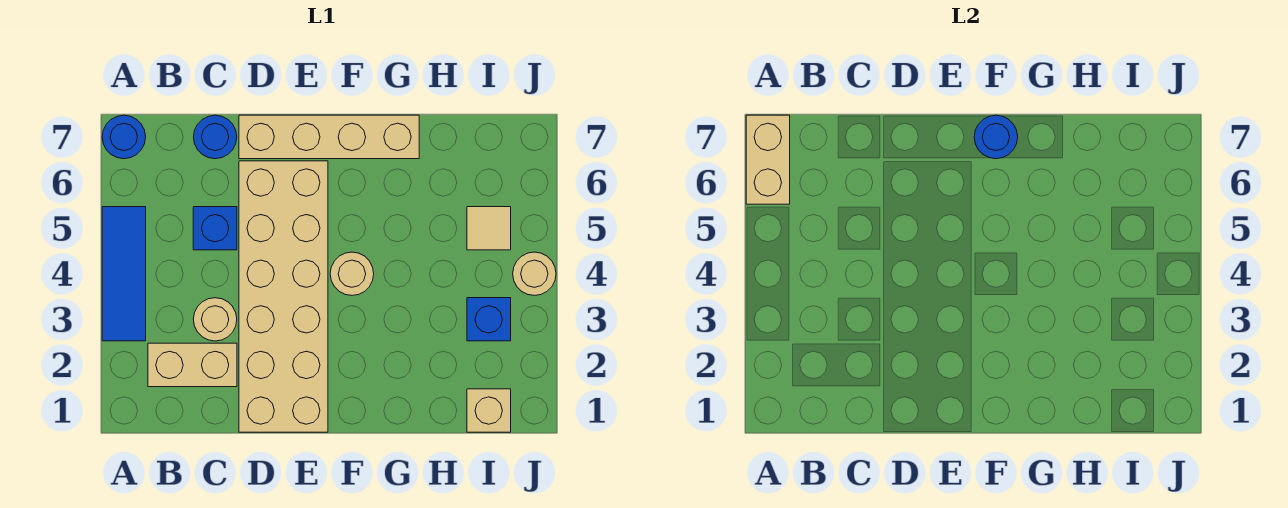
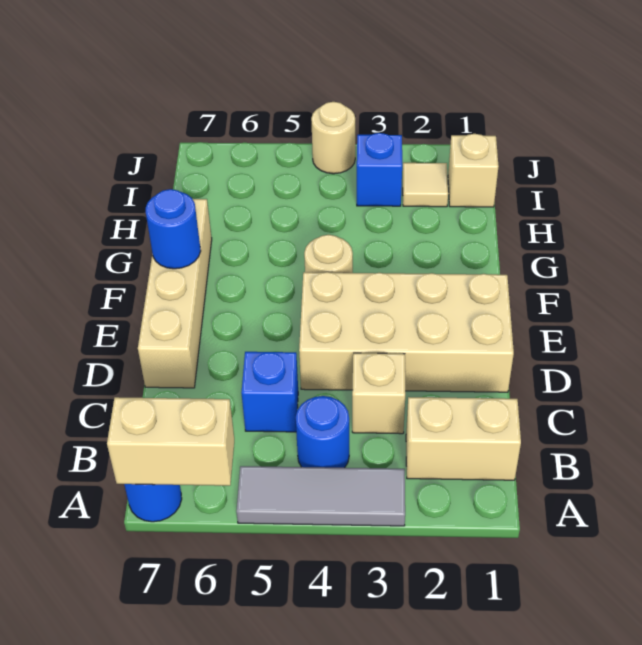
blue 1x3 tile [102,207,146,341] -> grey 1x3 tile [236,466,405,526]
tan 1x2 brick [148,343,237,387] -> tan 1x2 brick turned to [406,397,521,480]
tan 1x1 round brick [193,298,237,341] -> tan 1x1 brick [352,353,405,434]
blue 1x1 round brick [194,115,237,159] -> blue 1x1 round brick moved to [296,396,349,468]
tan 2x6 brick [239,161,328,432] -> tan 2x4 brick [299,272,514,392]
tan 1x1 tile [467,207,511,250] -> tan 1x1 tile moved to [403,163,448,207]

